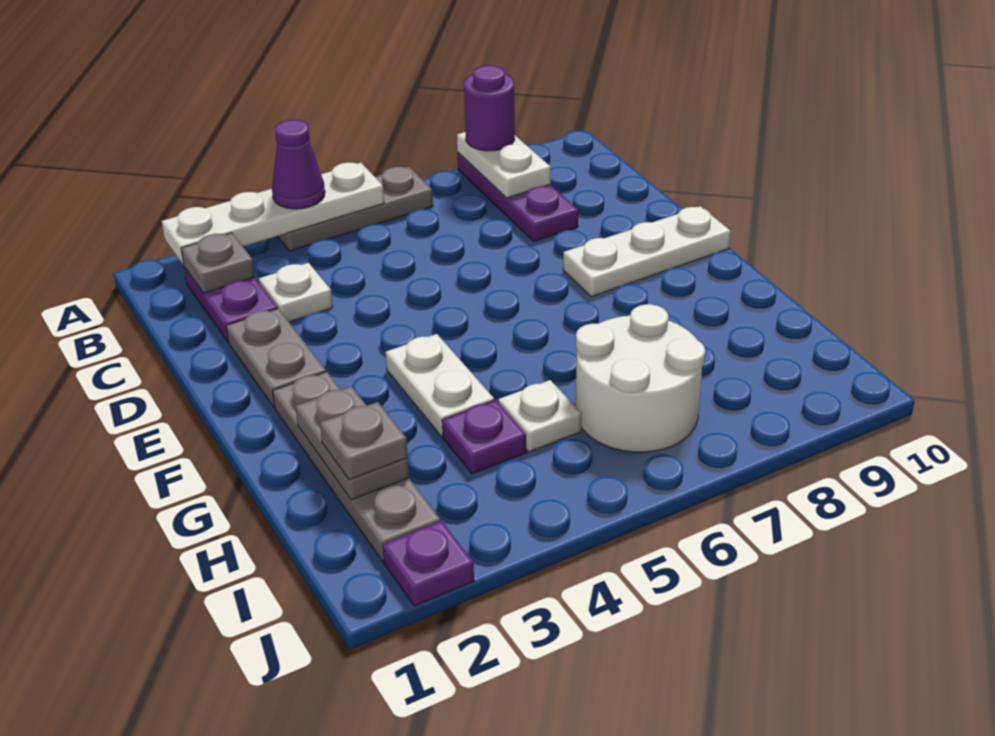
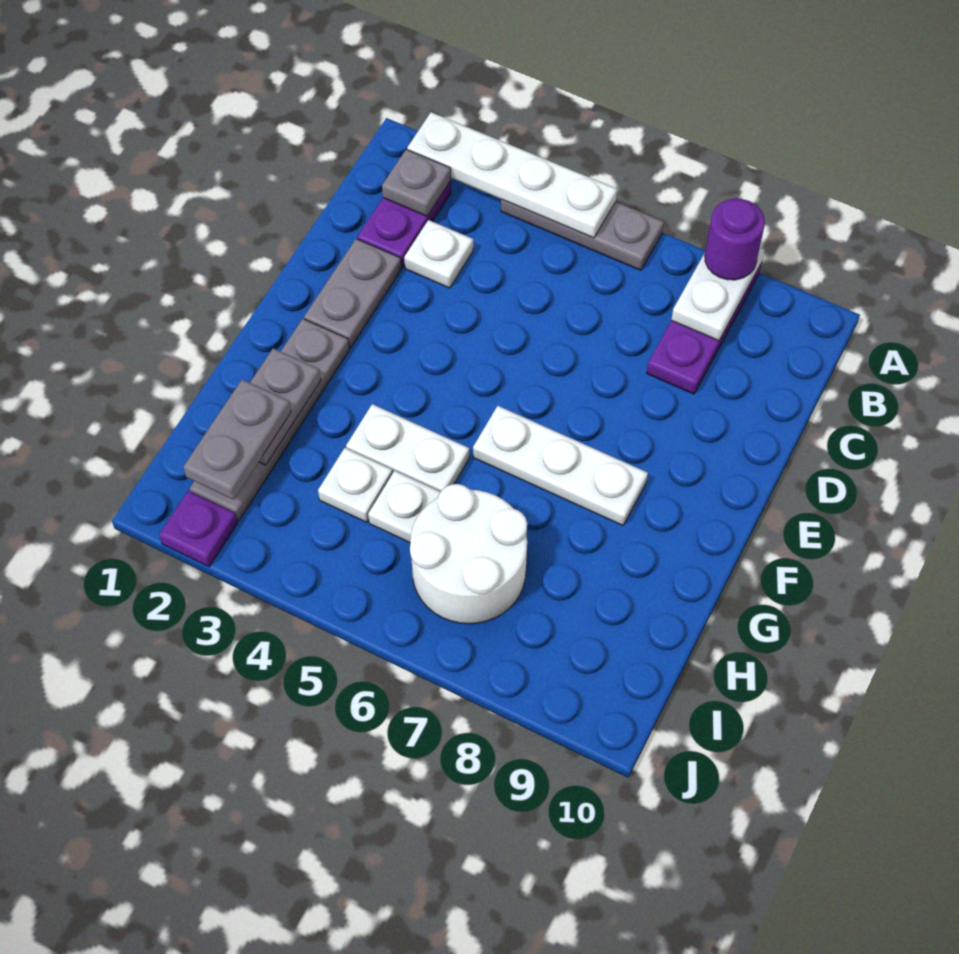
purple 1x1 cone [272,119,325,209] -> none
white 1x3 plate [563,206,731,297] -> white 1x3 plate moved to [473,406,648,526]
white 1x2 plate [386,334,494,437] -> white 1x2 plate turned to [346,404,469,492]
grey 1x1 plate [320,402,408,480] -> grey 1x2 plate [183,380,291,500]
purple 1x1 plate [442,400,526,474] -> white 1x1 plate [318,448,393,522]

